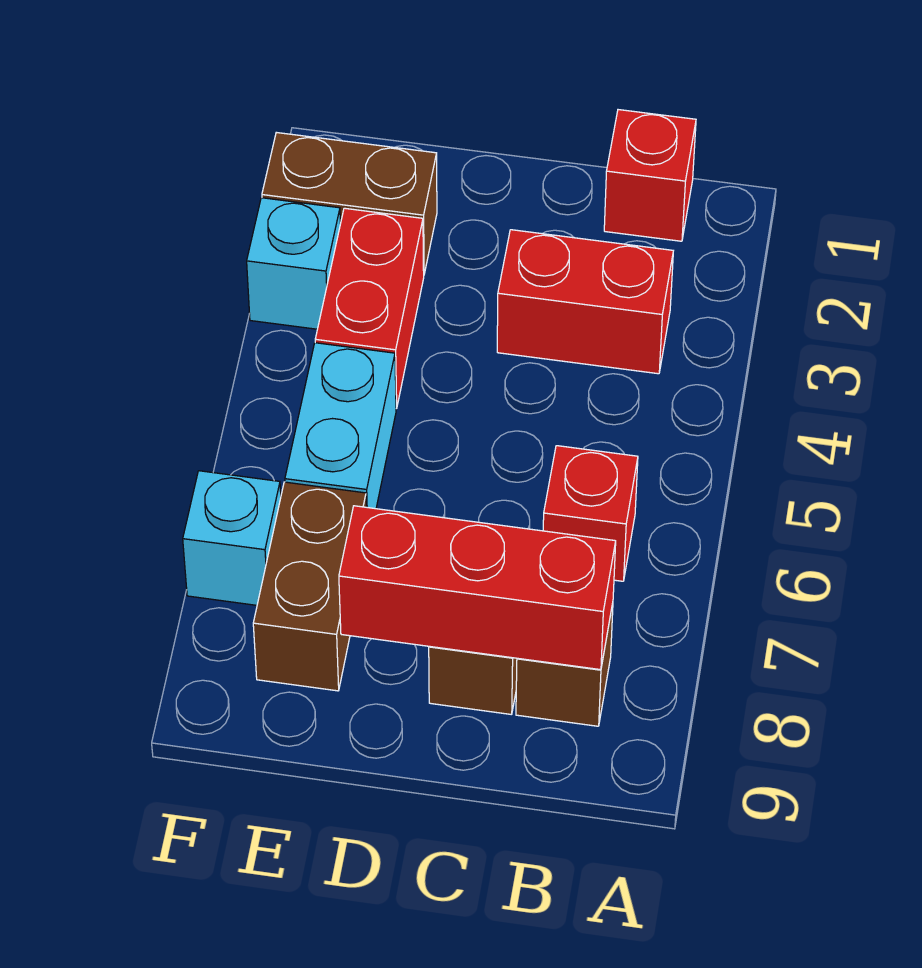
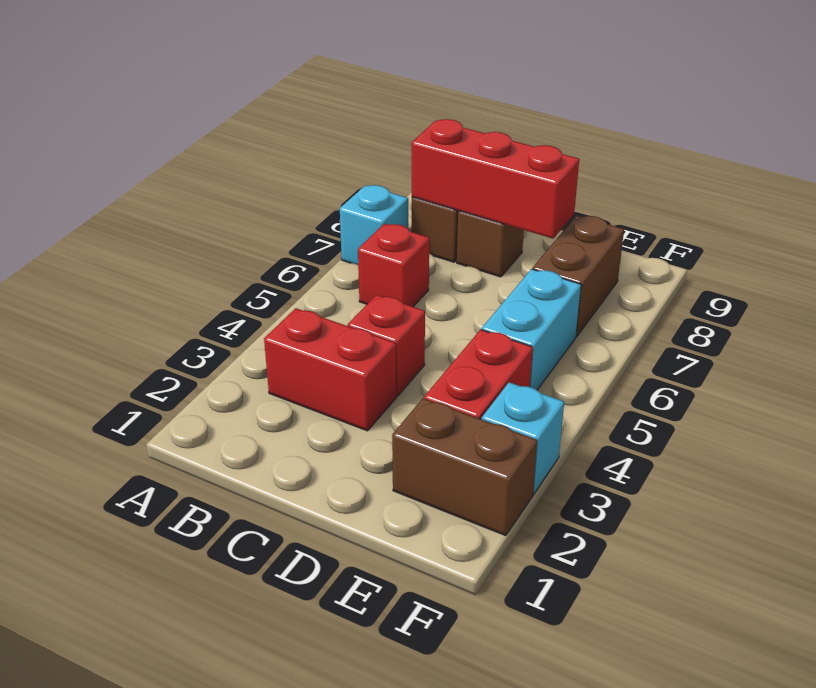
red 1x1 brick [604,110,696,241] -> red 1x1 brick moved to [348,295,425,396]
cyan 1x1 brick [183,471,281,605] -> cyan 1x1 brick moved to [340,185,408,265]

